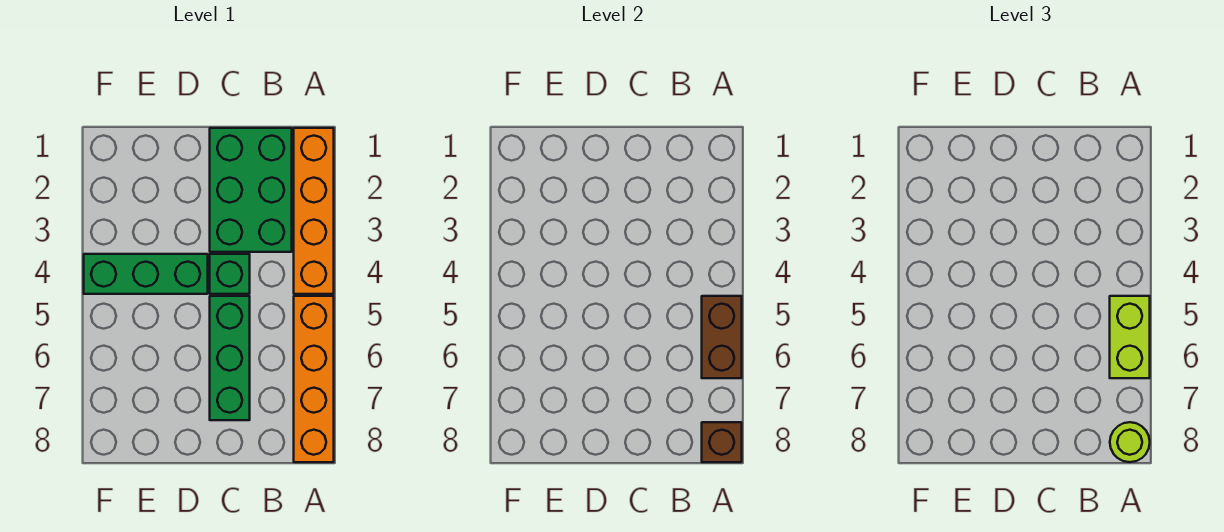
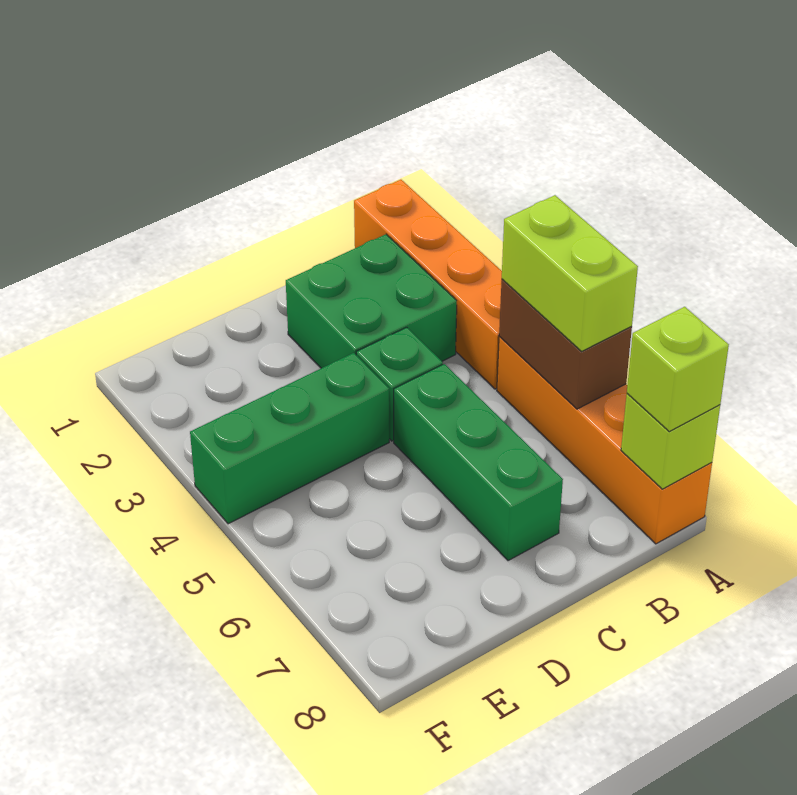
brown 1x1 brick [702,422,742,462] -> lime 1x1 brick [621,394,720,489]
lime 1x1 round brick [1110,422,1150,462] -> lime 1x1 brick [627,307,729,432]
green 2x3 brick [210,128,292,252] -> green 2x2 brick [286,234,457,368]

